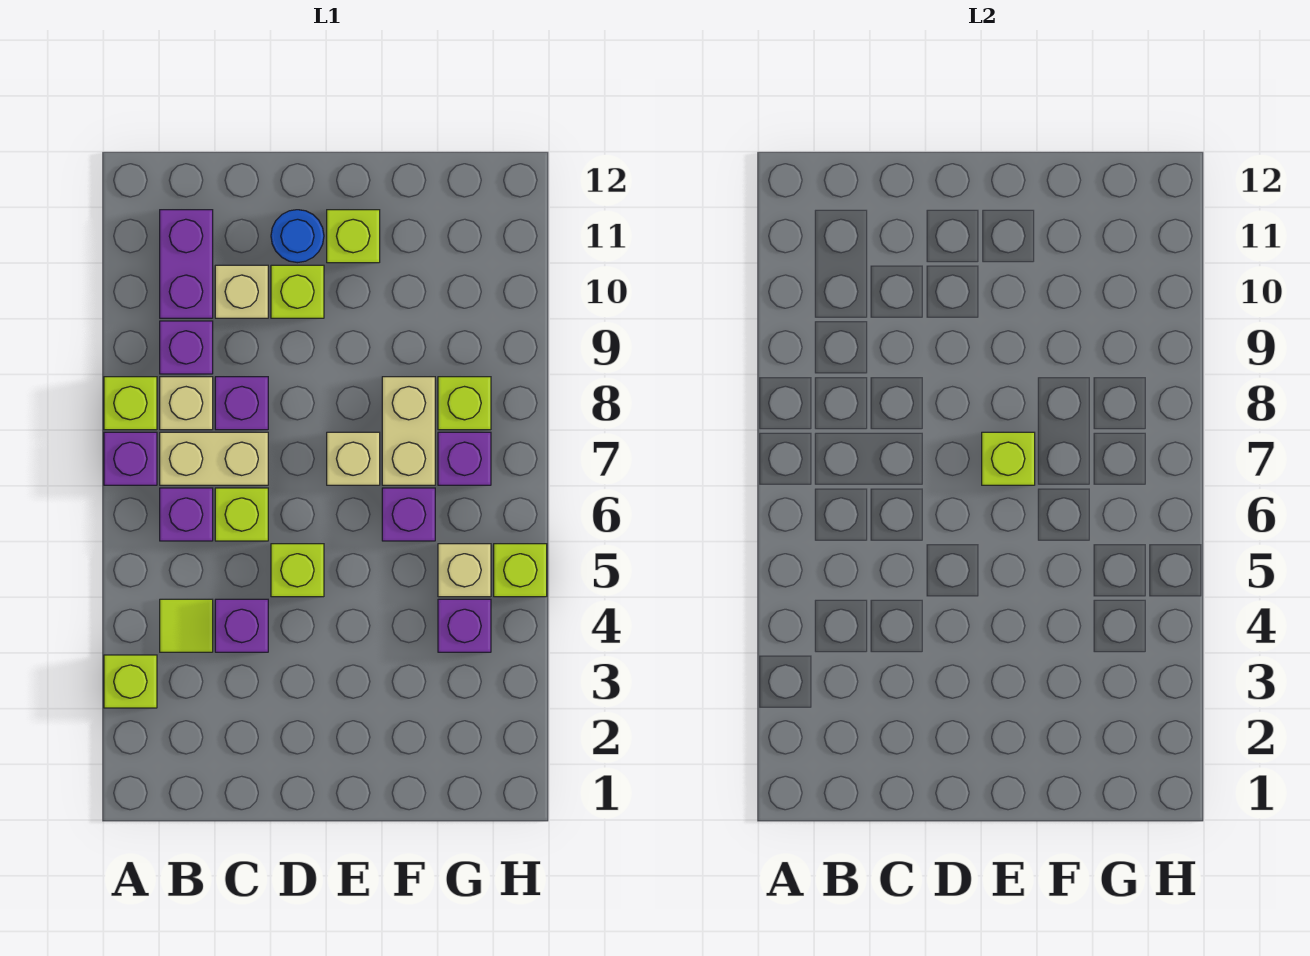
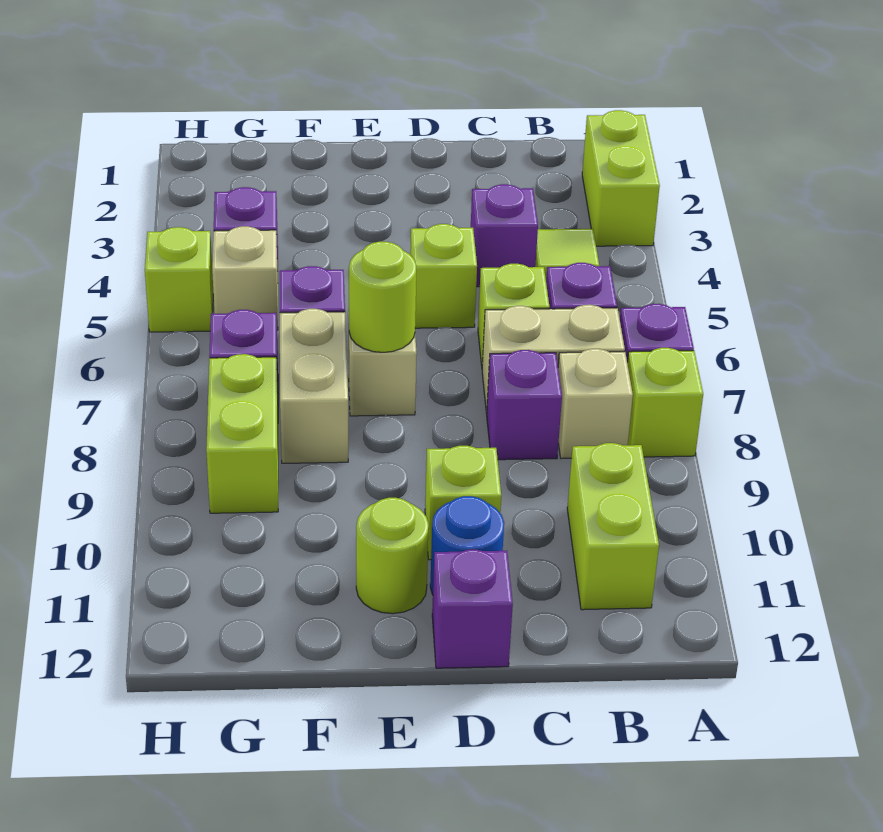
lime 1x1 brick [104,655,157,708] -> lime 1x2 brick [582,110,660,246]
purple 1x1 brick [160,321,213,374] -> purple 1x1 brick moved to [432,550,513,668]
purple 1x2 brick [160,210,213,318] -> lime 1x2 brick [567,443,659,610]
tan 1x1 brick [215,265,268,318] -> none
lime 1x1 brick [982,432,1035,485] -> lime 1x1 round brick [349,242,416,352]
lime 1x1 brick [327,210,380,263] -> lime 1x1 round brick [356,498,429,614]
lime 1x1 brick [438,377,491,430] -> lime 1x2 brick [206,354,278,513]

